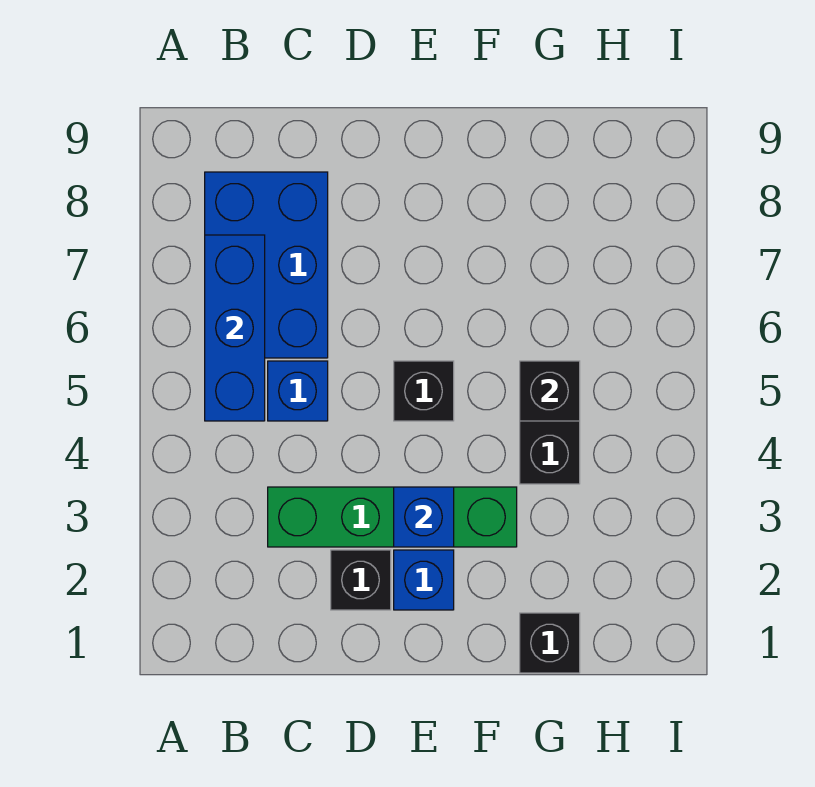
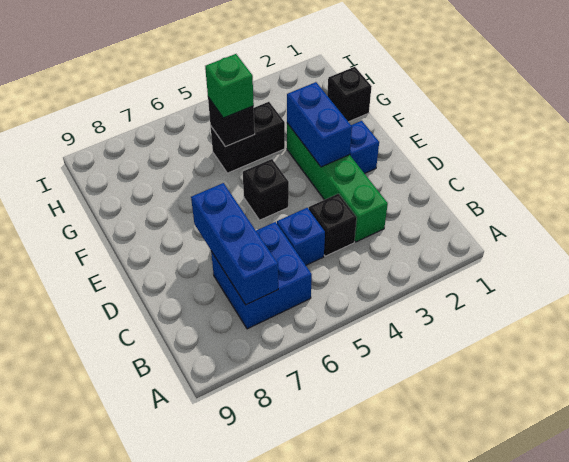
blue 1x3 brick [205,235,265,421] -> blue 1x3 brick turned to [191,183,278,305]
blue 2x3 brick [205,172,328,358] -> blue 2x2 brick [211,222,312,329]
black 1x1 brick [331,550,391,610] -> black 1x1 brick moved to [309,194,357,256]
blue 1x1 brick [394,487,454,547] -> blue 1x2 brick [287,82,352,167]
none -> green 1x1 brick [205,54,254,118]

